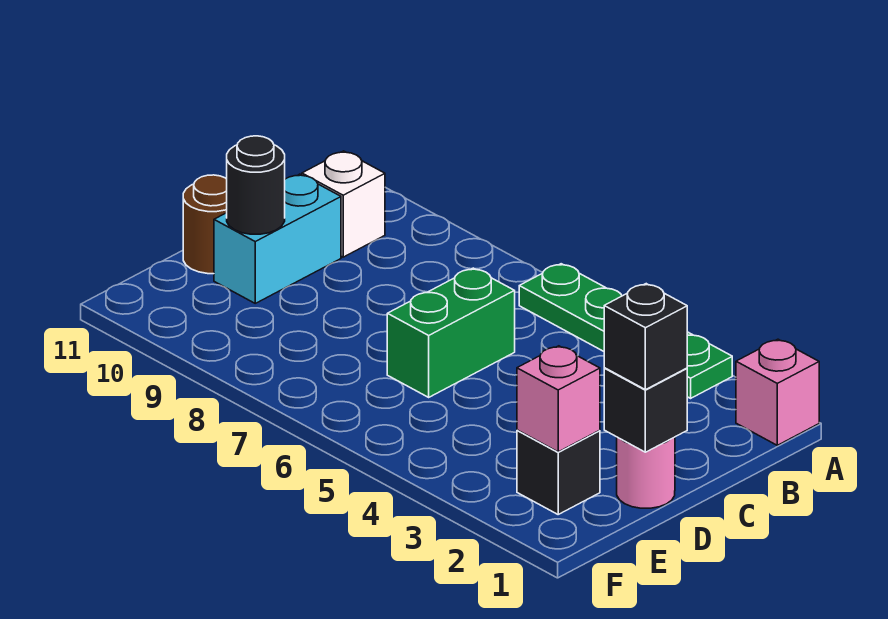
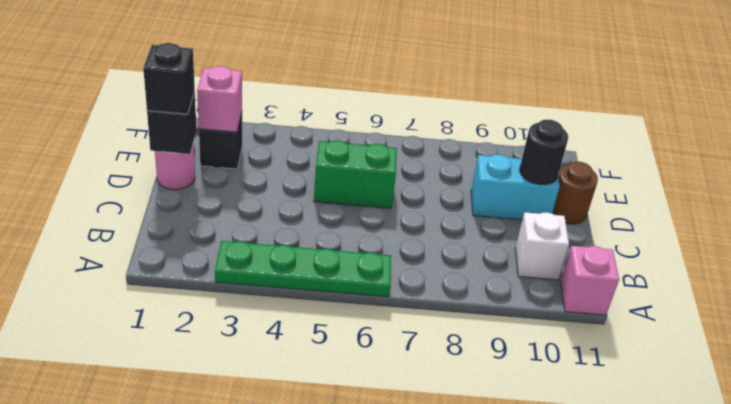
pink 1x1 brick [736,339,819,445] -> pink 1x1 brick moved to [561,246,619,315]
green 1x2 brick [387,268,515,397] -> green 1x2 brick turned to [314,140,397,208]
cyan 1x2 brick [214,174,341,303] -> cyan 1x2 brick turned to [471,155,560,220]

